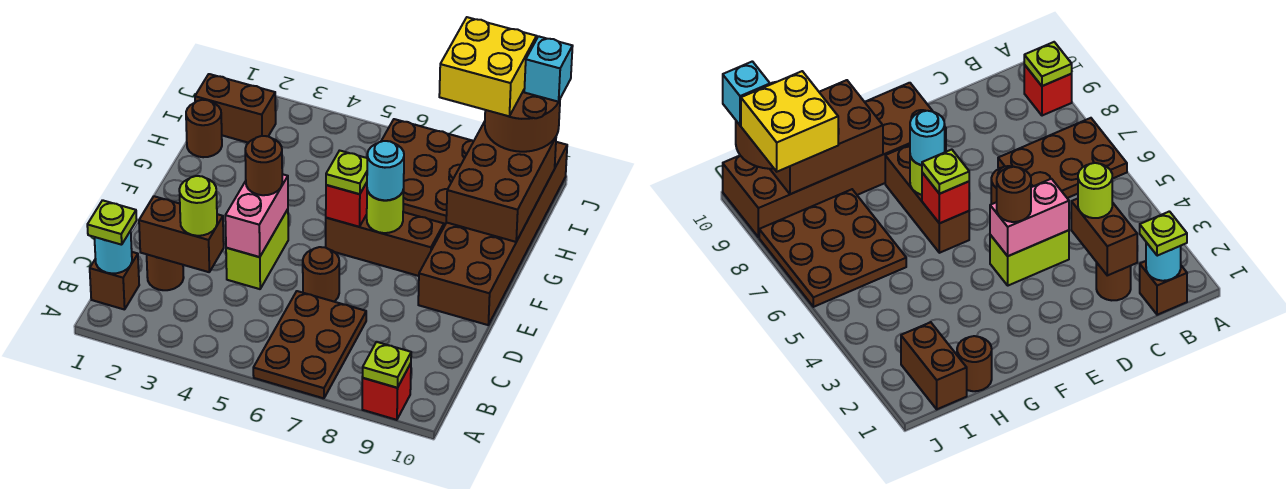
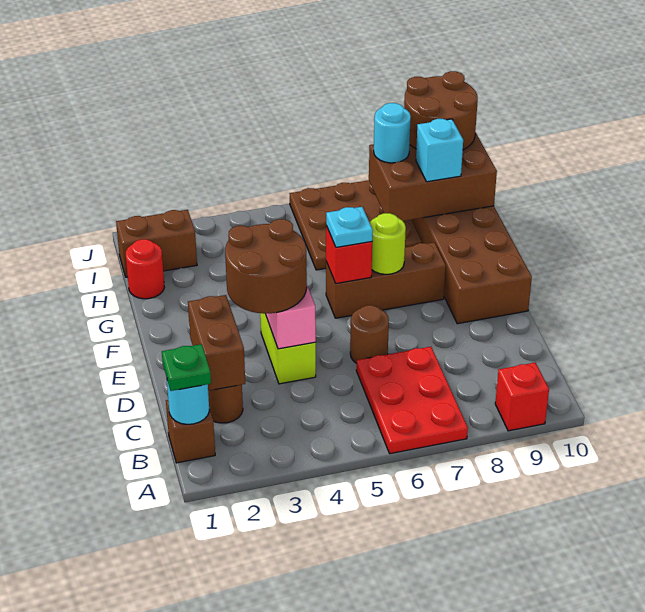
brown 2x3 plate [253,291,366,398] -> red 2x3 plate [356,347,468,454]
lime 1x1 plate [362,342,411,388] -> none
lime 1x1 plate [87,200,137,245] -> green 1x1 plate [162,344,211,391]
brown 1x2 brick [139,196,224,272] -> brown 1x2 brick turned to [188,295,245,391]
lime 1x1 round brick [179,176,217,236] -> none
brown 1x1 round brick [245,136,282,195] -> brown 2x2 round brick [225,219,307,314]
lime 1x1 plate [326,151,367,194] -> cyan 1x1 plate [326,207,373,247]
cyan 1x1 round brick [367,141,404,200] -> cyan 1x1 round brick moved to [374,103,411,163]
brown 2x3 brick [446,121,556,242] -> brown 2x3 brick turned to [369,132,497,221]
brown 1x1 round brick [186,100,222,157] -> red 1x1 round brick [126,239,164,299]
yellow 2x2 brick [439,17,537,116] -> none
cyan 1x1 brick [524,36,573,102] -> cyan 1x1 brick moved to [416,119,463,182]

